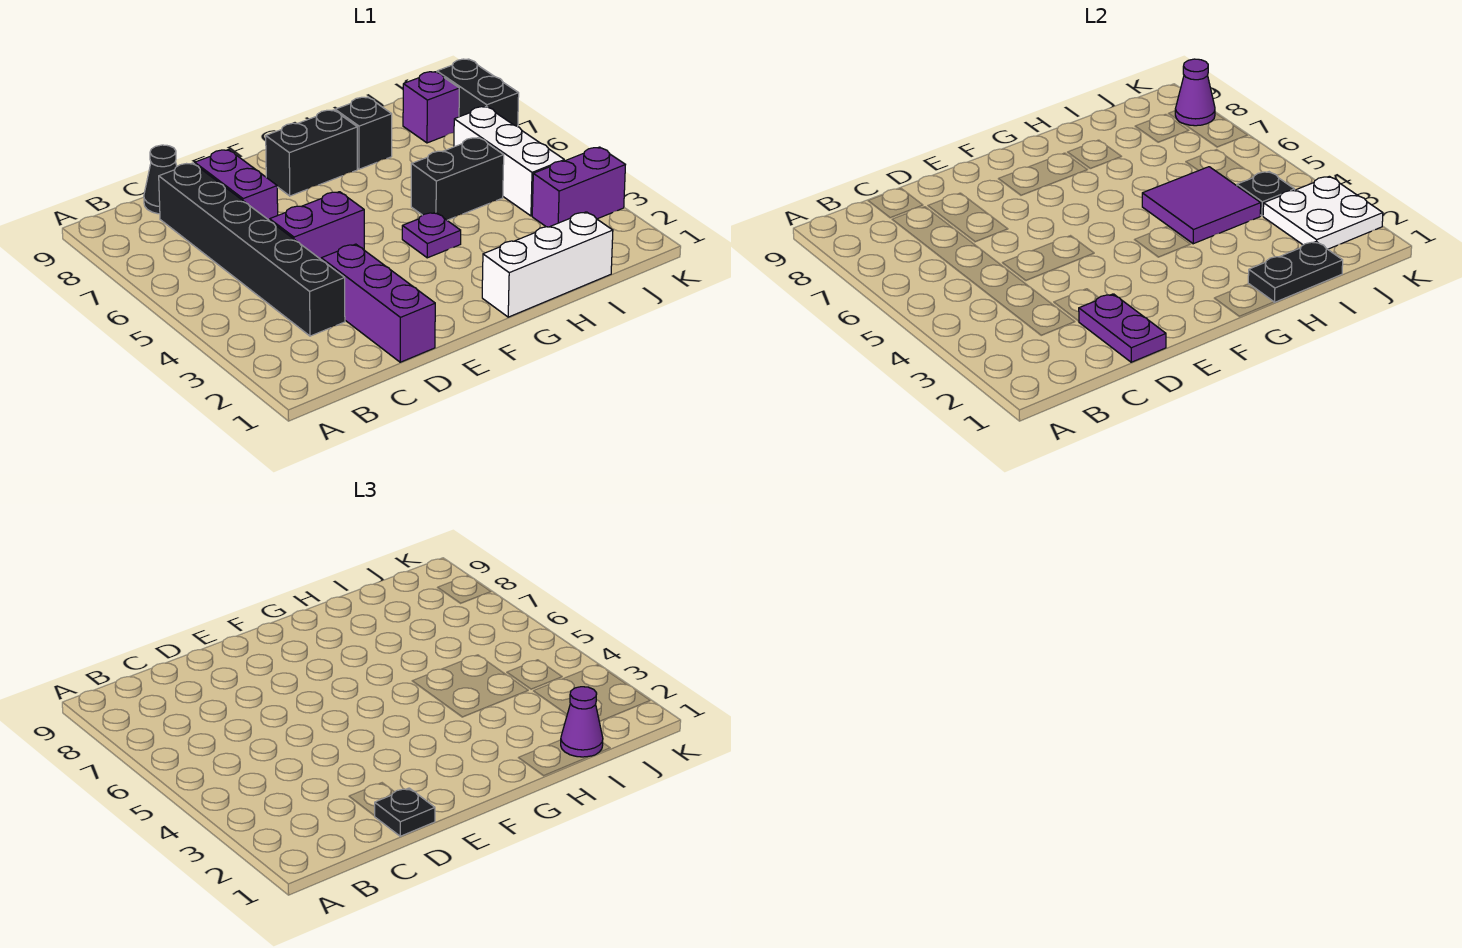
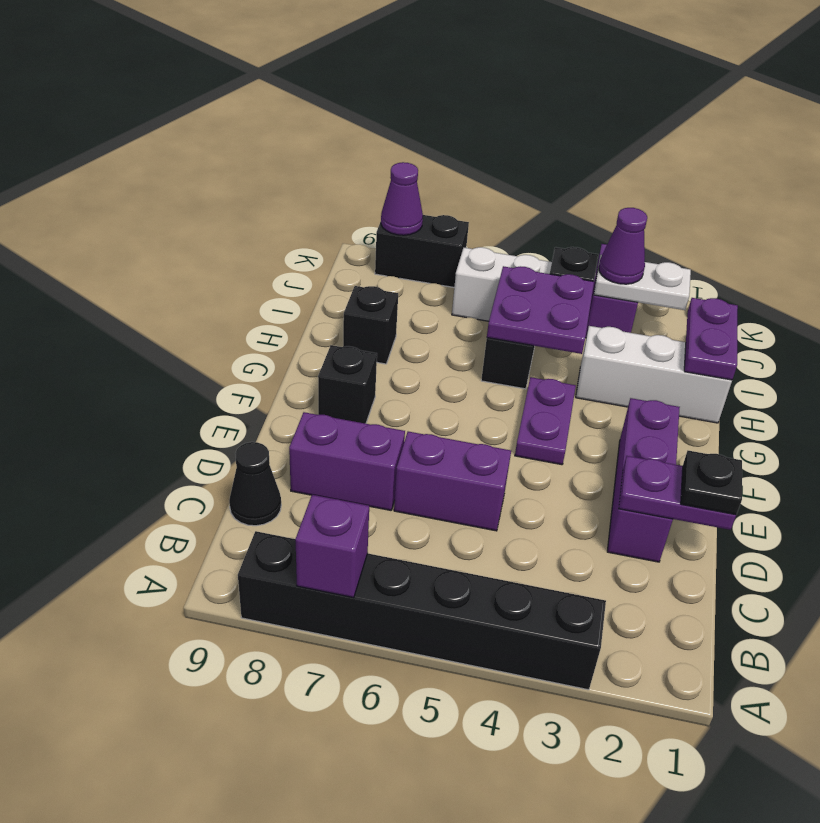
black 1x6 brick [159,163,345,336] -> black 1x6 brick moved to [238,531,606,690]
purple 1x3 brick [321,244,435,362] -> purple 1x3 brick turned to [607,398,680,562]
purple 1x2 brick [270,192,364,259] -> purple 1x2 brick turned to [394,432,511,531]
black 1x2 brick [266,110,357,196] -> black 1x1 brick [318,345,377,424]
white 1x3 brick [482,212,613,317] -> white 1x3 brick turned to [576,326,732,423]
purple 1x1 plate [402,212,461,258] -> purple 1x2 plate [515,377,576,465]
black 1x2 plate [1248,242,1343,302] -> purple 1x2 plate [684,298,738,380]
purple 2x2 tile [1142,167,1261,244] -> purple 2x2 plate [487,266,594,354]
purple 1x1 cone [561,687,603,757] -> purple 1x1 cone moved to [599,208,647,284]
white 2x2 plate [1263,176,1383,249] -> white 1x2 plate [594,255,691,310]
purple 1x1 brick [403,72,459,143] -> purple 1x1 brick moved to [295,495,369,598]

